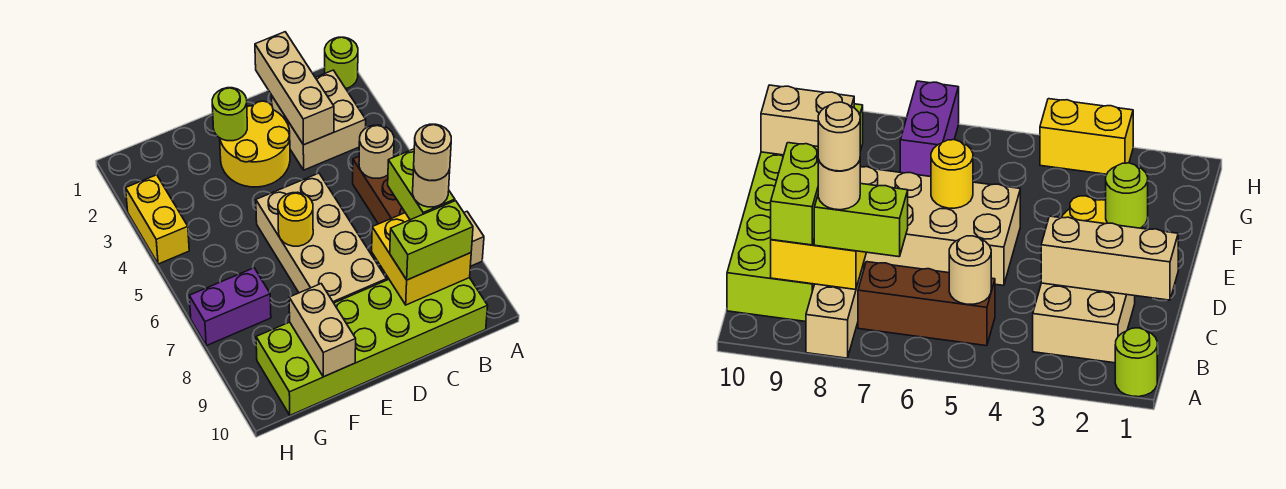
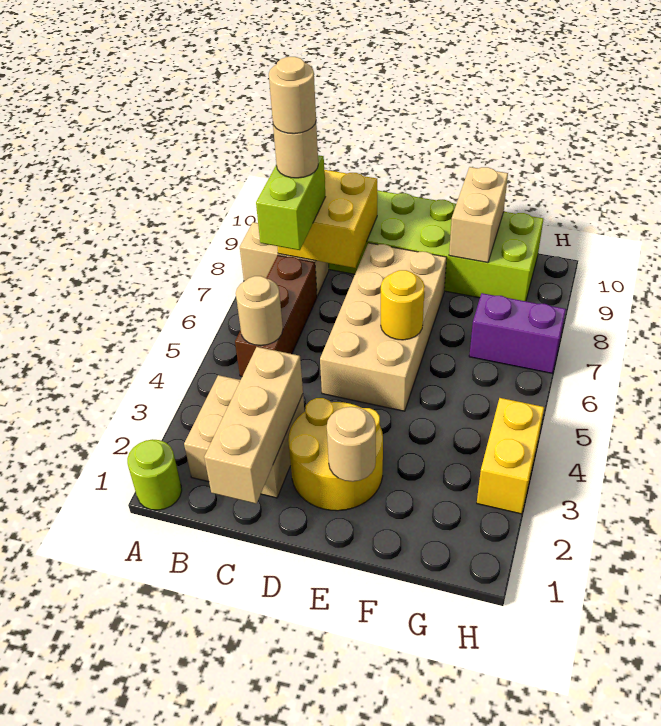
lime 1x2 brick [390,201,473,280] -> none
lime 1x1 round brick [212,88,247,141] -> tan 1x1 round brick [327,407,376,482]

